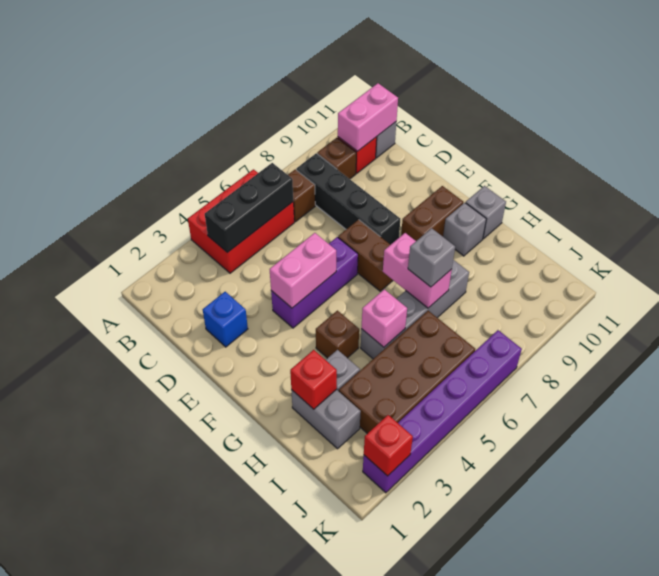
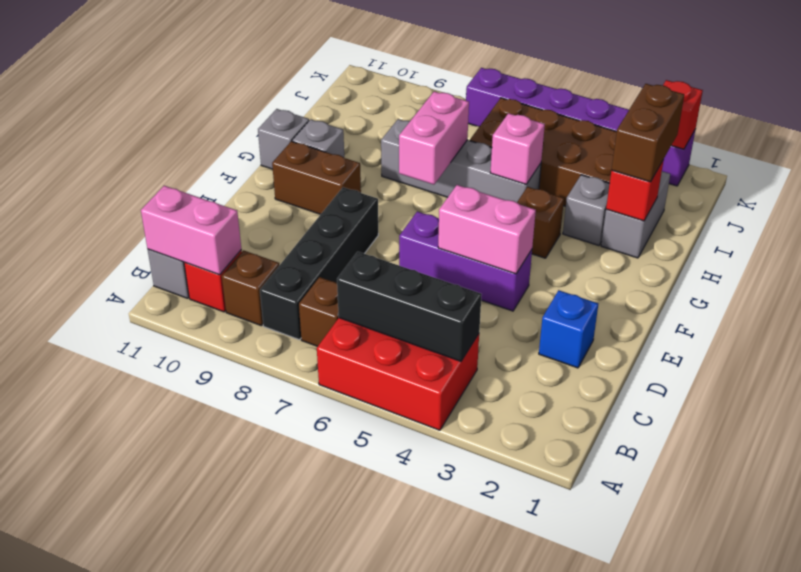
brown 1x2 brick [338,220,393,291] -> brown 1x2 brick moved to [612,84,684,182]
grey 1x1 brick [408,228,455,287] -> none

